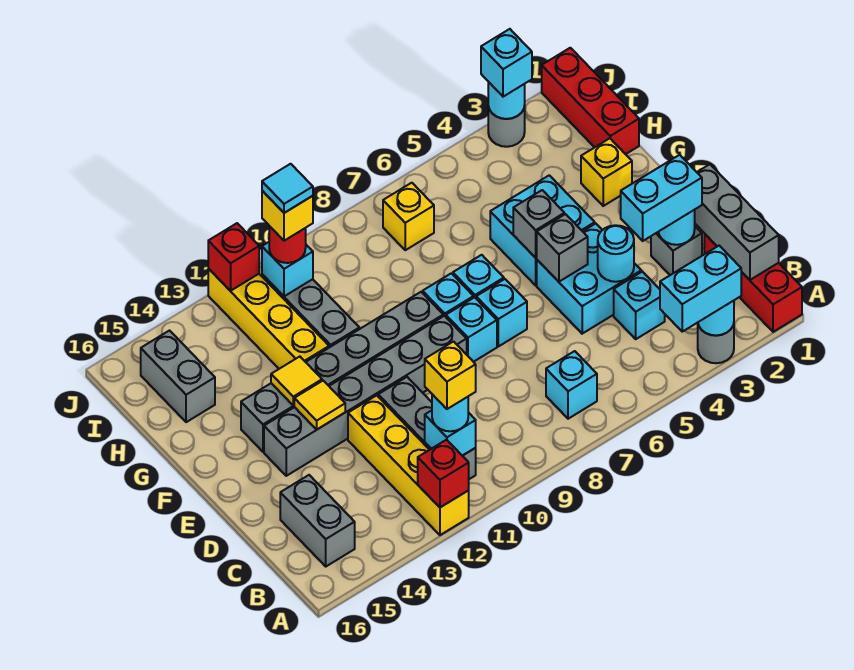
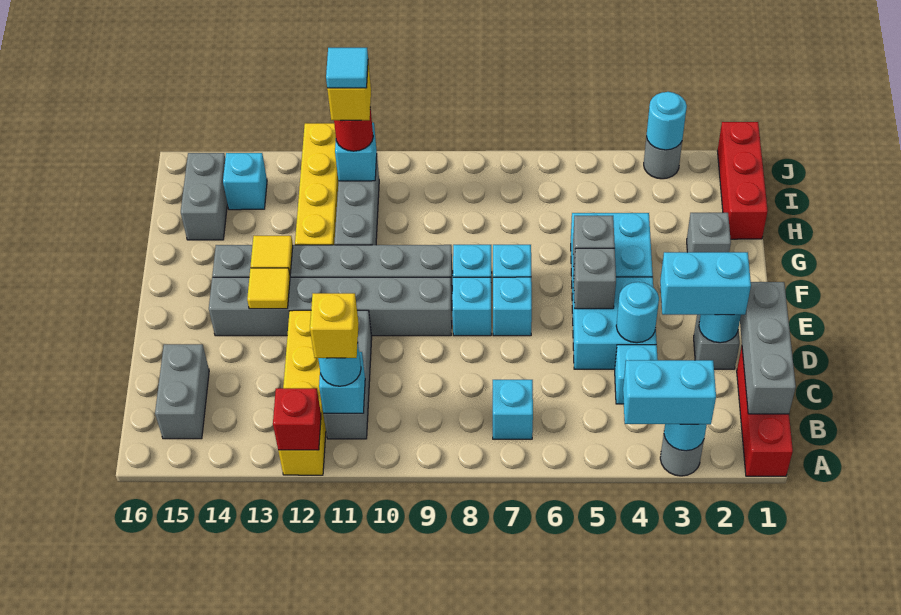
yellow 1x1 brick [581,138,632,206] -> grey 1x1 brick [687,213,731,252]
yellow 1x1 brick [383,183,434,250] -> none
cyan 1x1 brick [481,29,532,97] -> cyan 1x1 brick moved to [223,153,267,210]
red 1x1 brick [208,223,259,291] -> none

